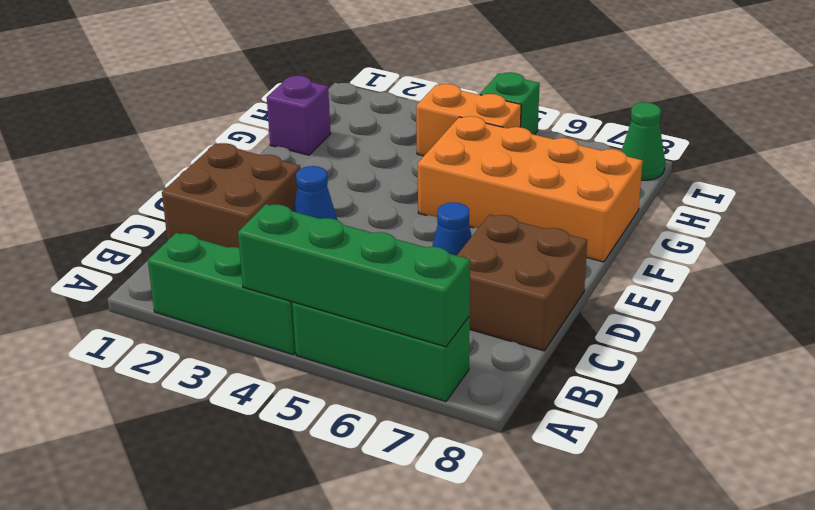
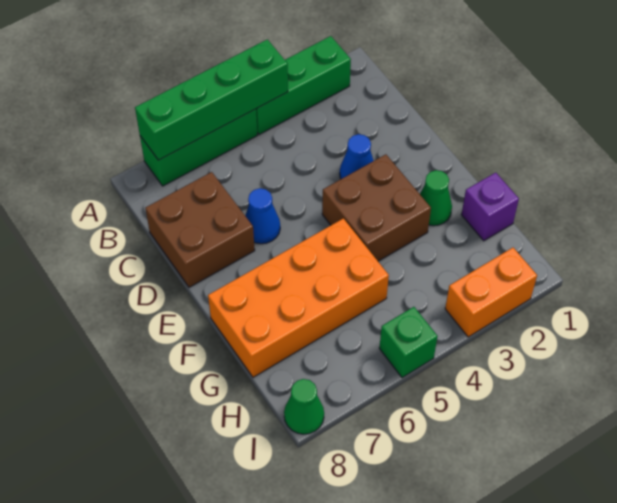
brown 2x2 brick [162,143,301,248] -> brown 2x2 brick moved to [322,154,431,261]
none -> green 1x1 cone [420,170,452,226]
orange 1x2 brick [416,84,521,156] -> orange 1x2 brick moved to [445,248,537,337]

